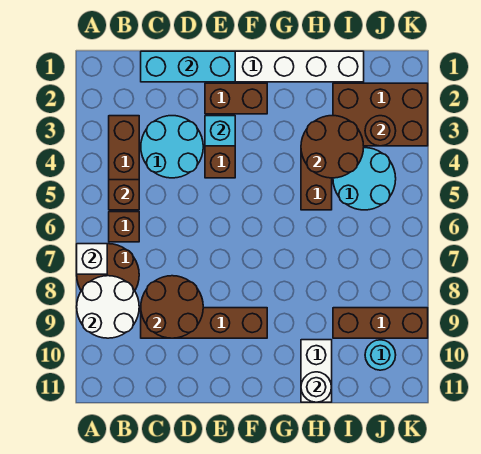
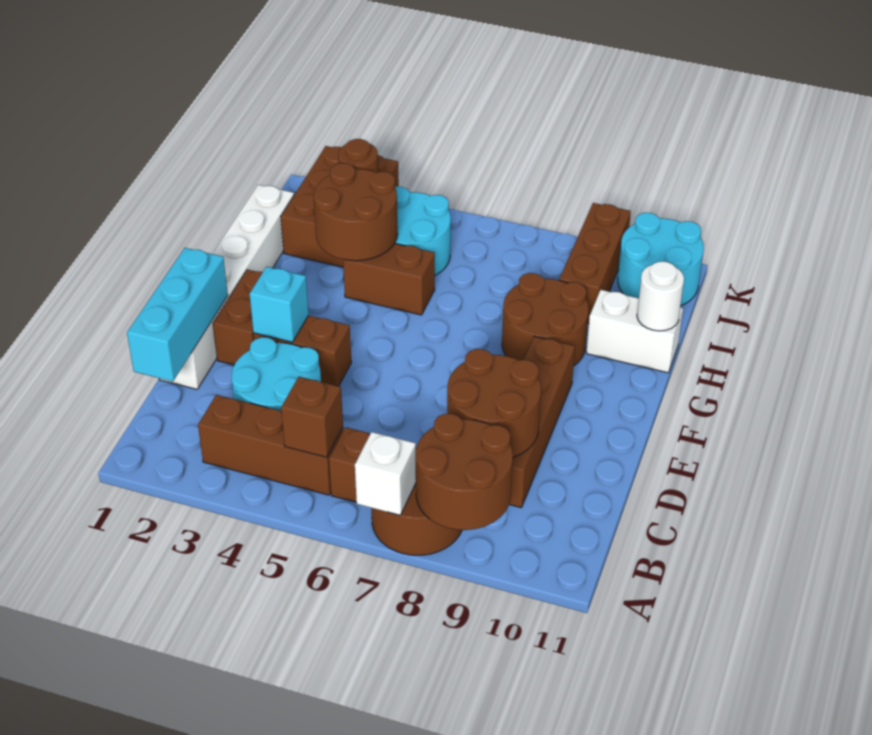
white 2x2 round brick [77,276,139,338] -> brown 2x2 round brick [416,414,513,530]
none -> brown 2x2 round brick [502,273,589,366]
cyan 1x1 round brick [365,340,396,370] -> cyan 2x2 round brick [618,213,704,305]

